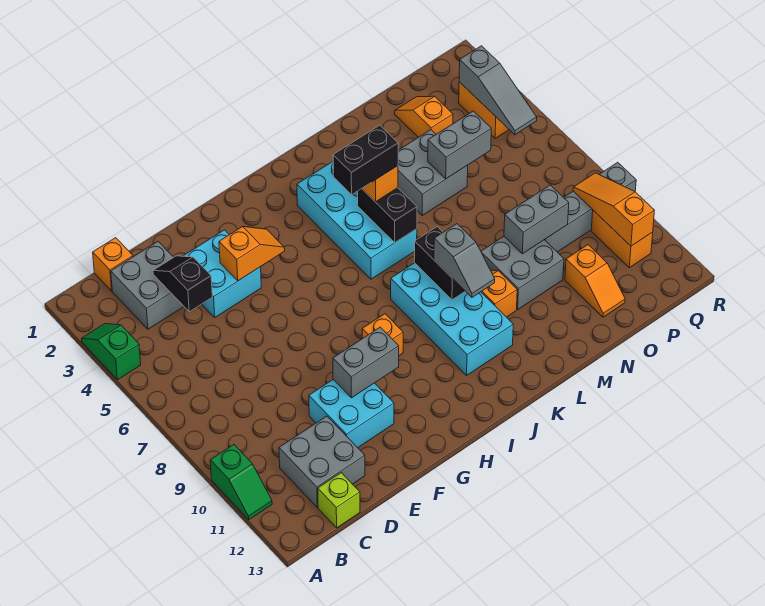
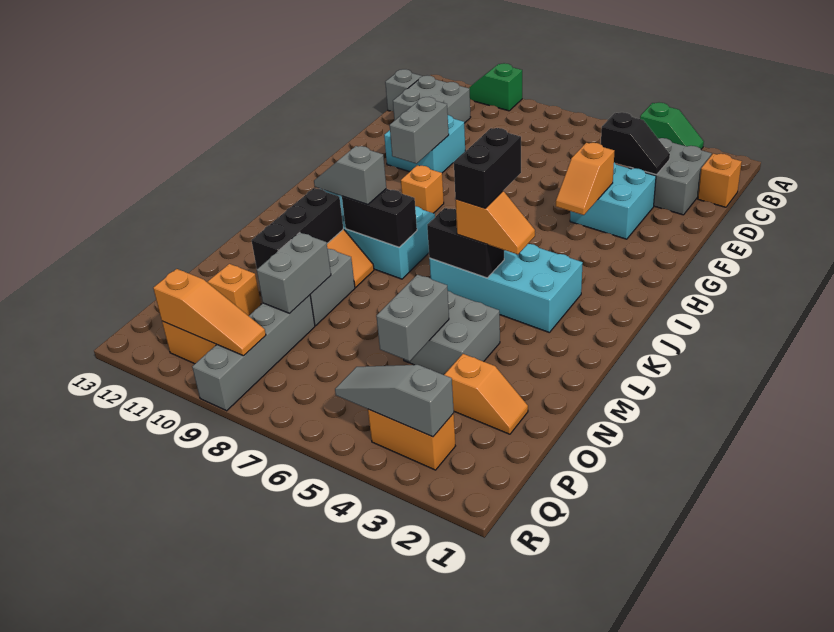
lime 1x1 brick [318,473,360,528] -> grey 1x1 brick [385,69,422,111]
none -> black 1x3 brick [251,188,343,269]

